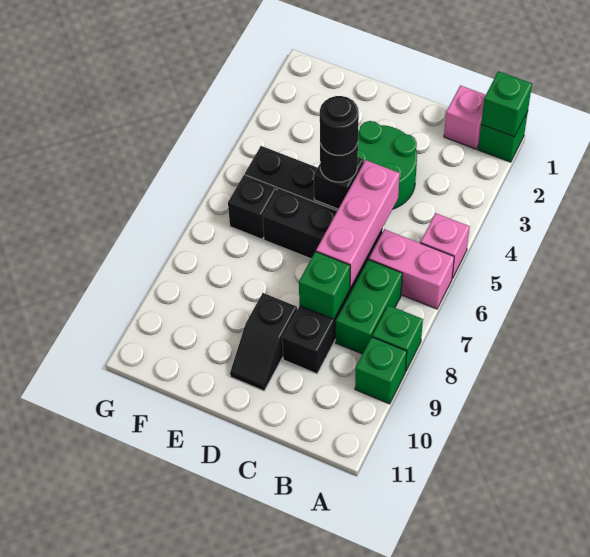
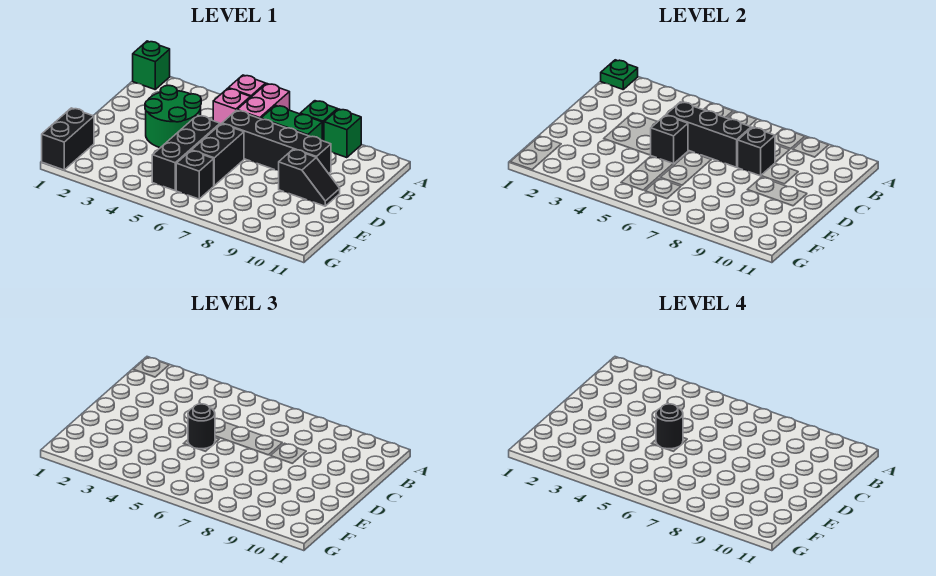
green 1x1 brick [481,71,532,137] -> green 1x1 plate [601,60,638,89]
pink 1x1 brick [444,85,486,149] -> pink 1x1 brick moved to [213,88,250,124]
pink 1x3 brick [316,160,400,288] -> black 1x3 brick [666,102,751,167]
green 1x1 brick [299,252,350,319] -> black 1x1 brick [738,127,775,176]
none -> black 1x2 brick [42,108,94,170]

